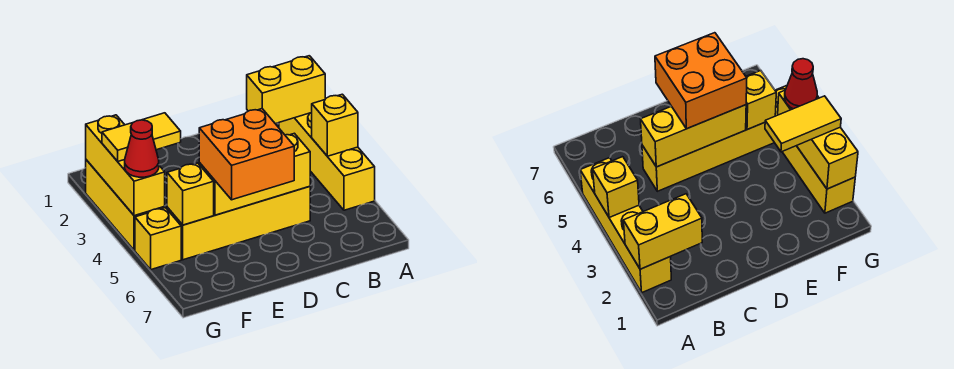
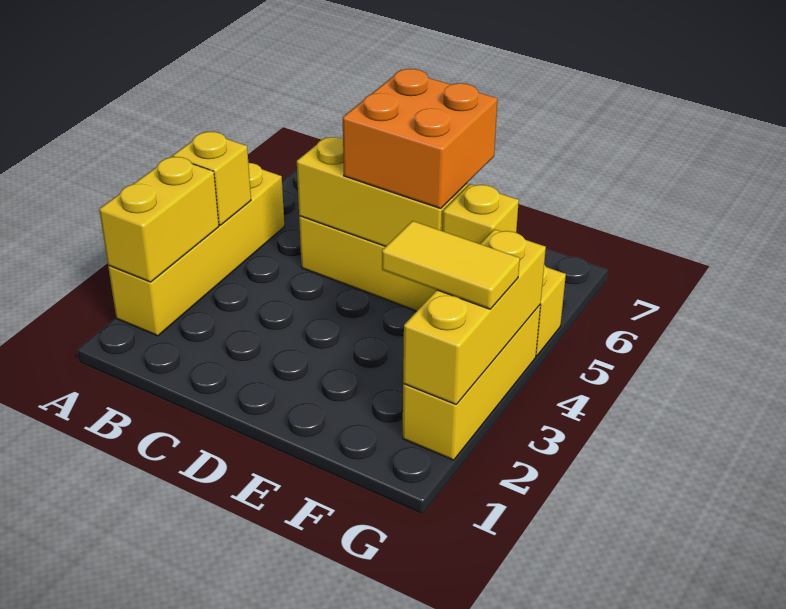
yellow 1x2 brick [247,56,325,124] -> yellow 1x2 brick turned to [99,156,219,282]
red 1x1 cone [125,120,159,177] -> none

